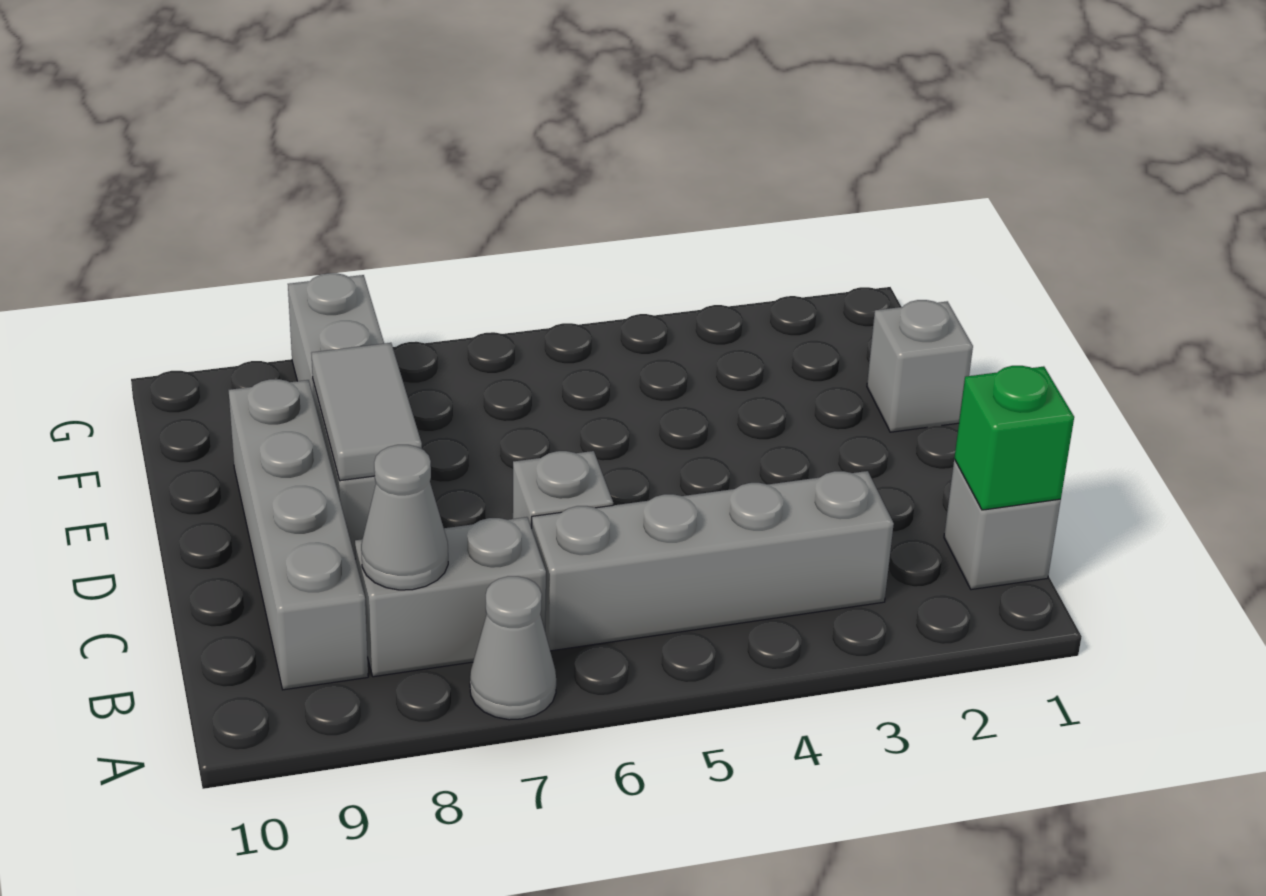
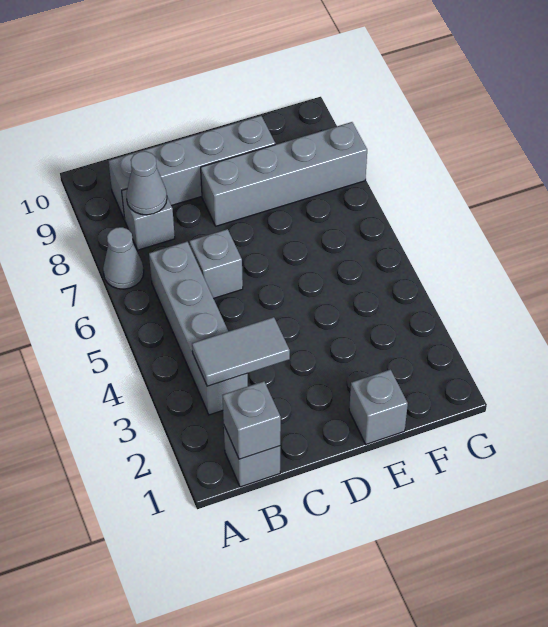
green 1x1 brick [954,366,1074,510] -> grey 1x1 brick [222,381,281,459]
grey 1x2 brick [355,517,546,677] -> grey 1x1 brick [122,189,175,250]
grey 1x2 tile [311,343,422,481] -> grey 1x2 tile moved to [192,317,290,386]

